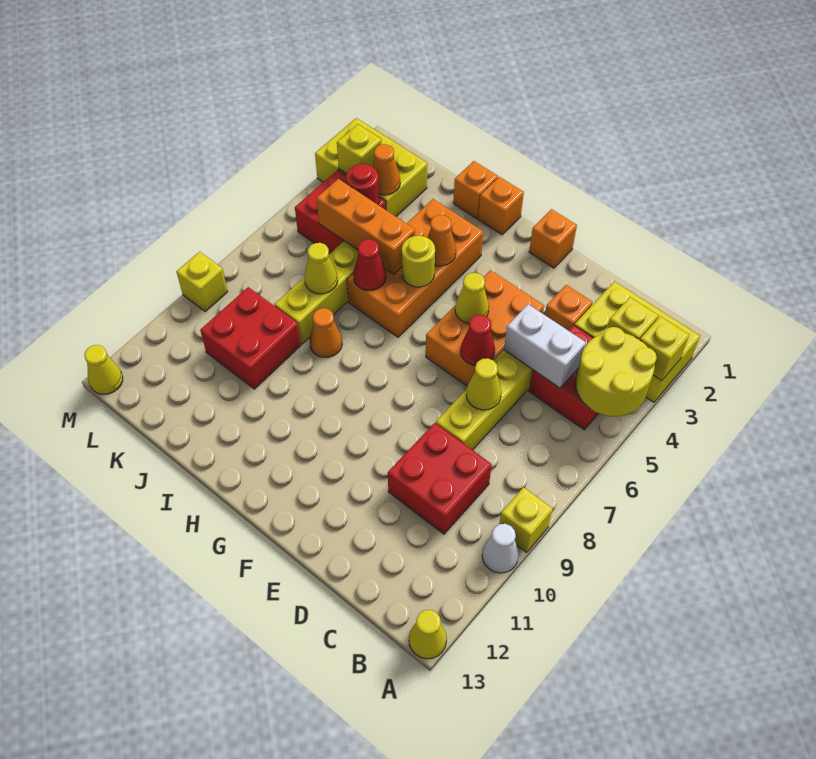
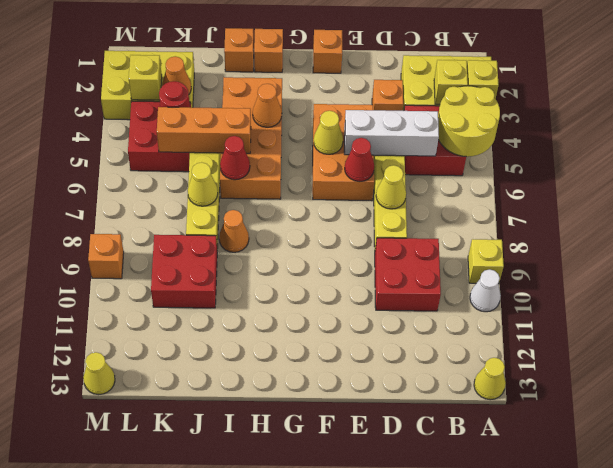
white 1x2 brick [504,304,586,388] -> white 1x3 brick [344,110,439,156]
yellow 1x1 round brick [402,236,435,287] -> none
yellow 1x1 brick [176,252,228,312] -> orange 1x1 brick [88,234,124,279]

